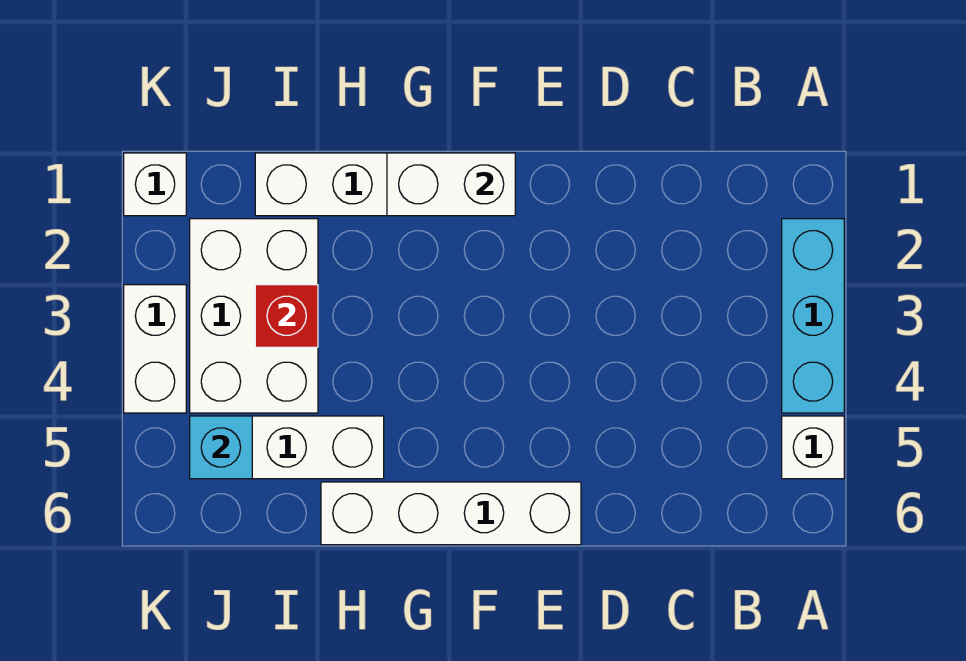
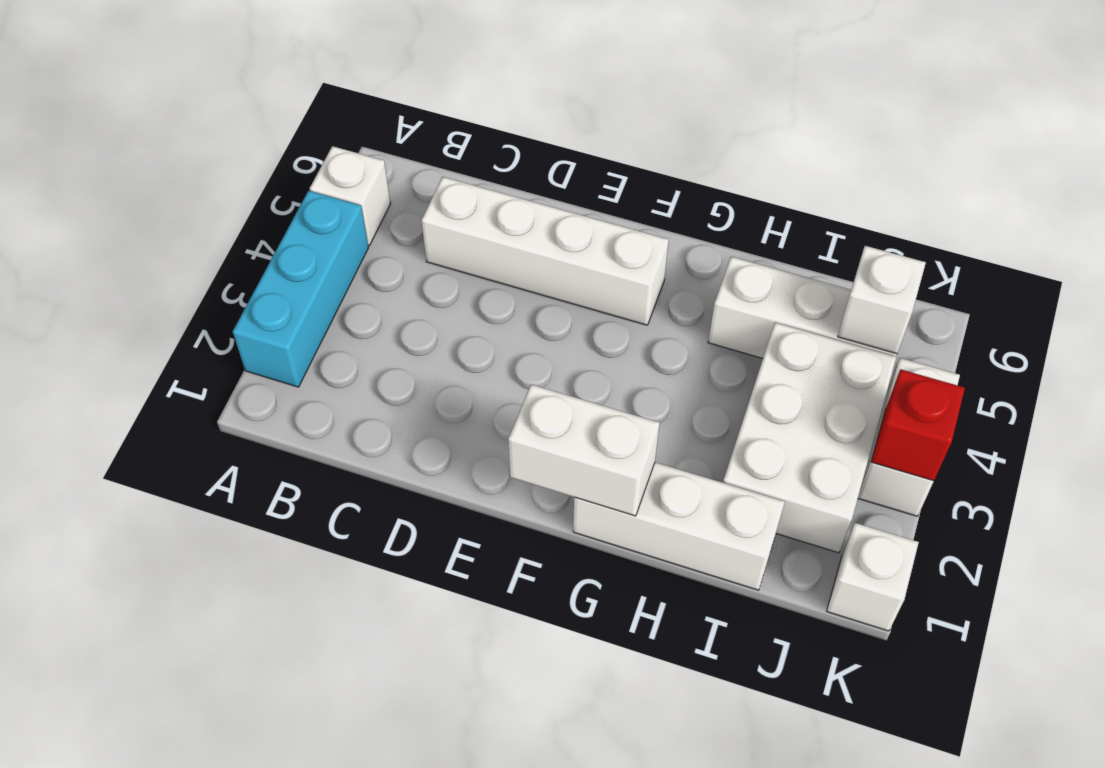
white 1x4 brick [321,482,581,545] -> white 1x4 brick moved to [422,177,669,325]
red 1x1 brick [255,285,318,347] -> red 1x1 brick moved to [871,369,965,481]
cyan 1x1 brick [190,416,252,479] -> white 1x1 brick [838,246,926,354]

